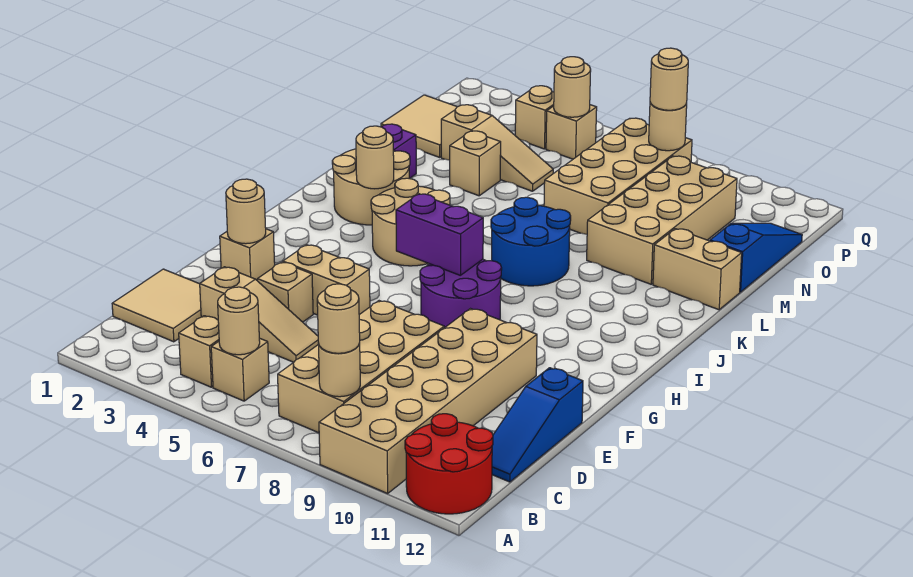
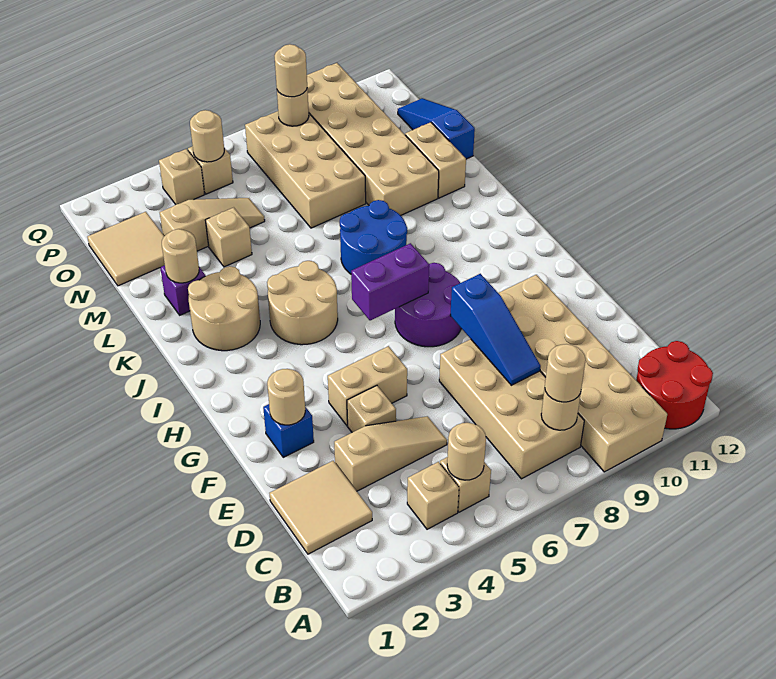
blue 1x3 slope [492,368,583,482] -> blue 1x3 slope moved to [450,274,541,385]
tan 1x1 brick [220,229,275,280] -> blue 1x1 brick [263,404,314,457]
tan 1x1 round brick [356,126,394,189] -> tan 1x1 round brick moved to [162,229,199,283]
tan 2x4 brick [587,156,737,284] -> tan 2x6 brick [307,63,439,215]
tan 1x2 brick [653,229,742,310] -> tan 1x2 brick turned to [405,122,466,198]

